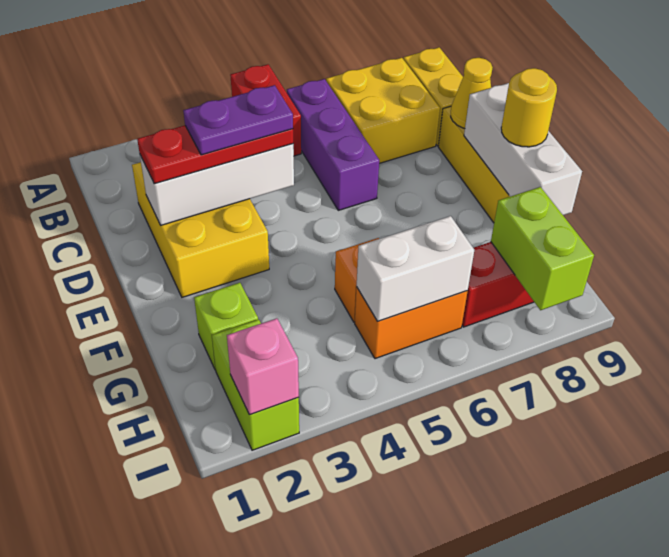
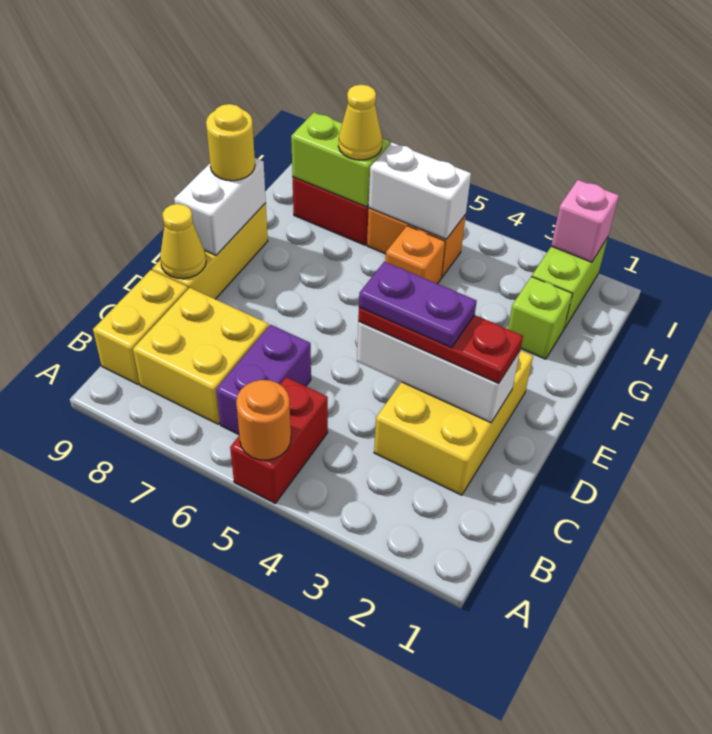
none -> orange 1x1 round brick [236,380,291,460]
purple 1x3 brick [287,79,379,210] -> purple 1x2 brick [216,325,311,435]
white 1x3 brick [464,83,582,215] -> white 1x2 brick [174,158,266,255]
none -> yellow 1x1 cone [338,85,382,160]
lime 1x2 brick [491,187,594,310] -> lime 1x2 brick turned to [291,113,390,207]

